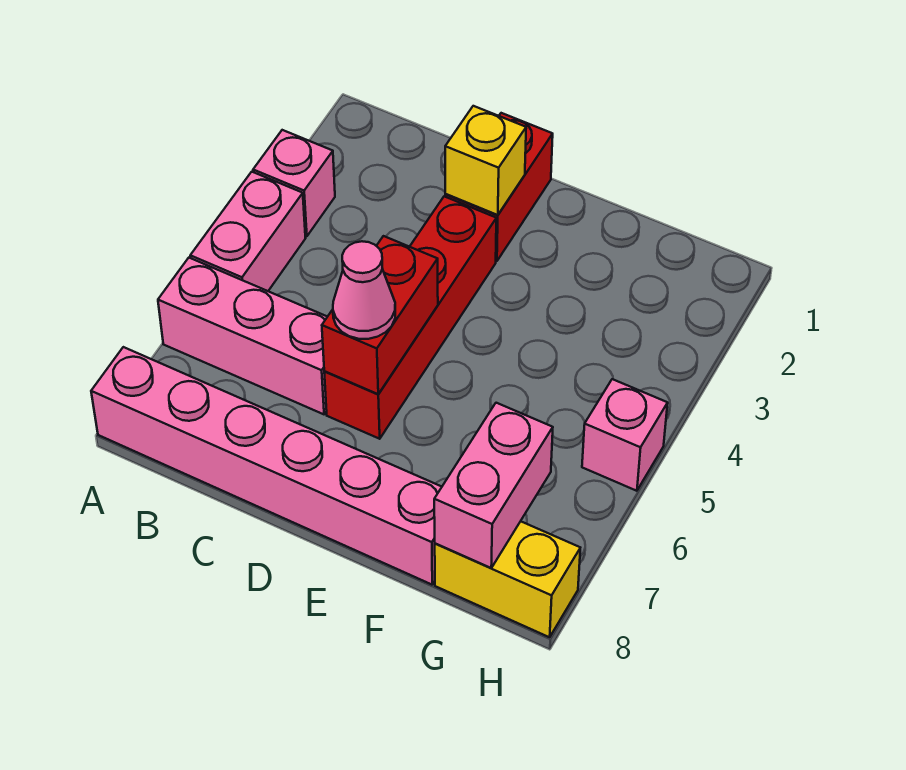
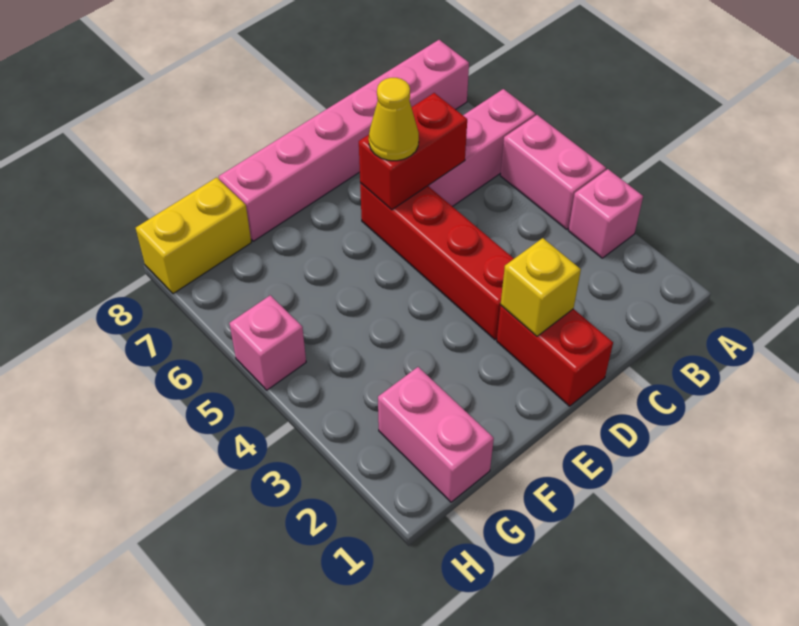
red 1x2 brick [322,236,438,394] -> red 1x2 brick turned to [359,93,467,210]
pink 1x1 cone [333,241,395,339] -> yellow 1x1 cone [369,78,419,161]
pink 1x2 brick [434,403,553,568] -> pink 1x2 brick moved to [378,367,494,502]

